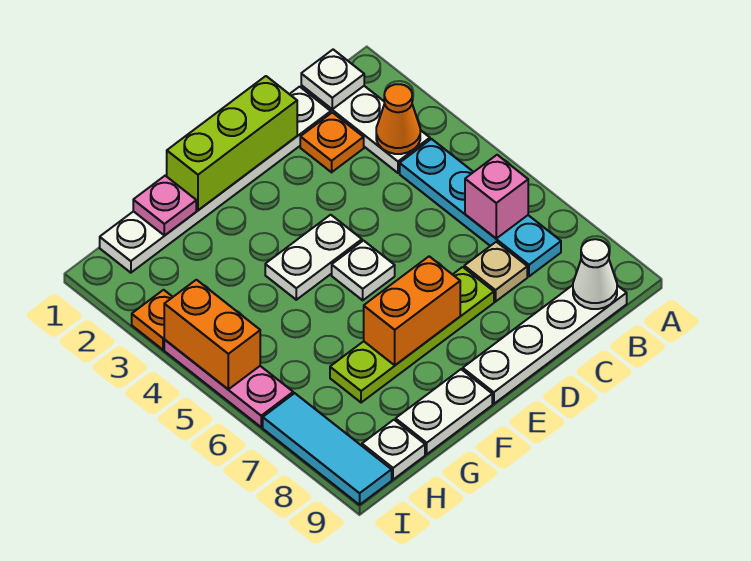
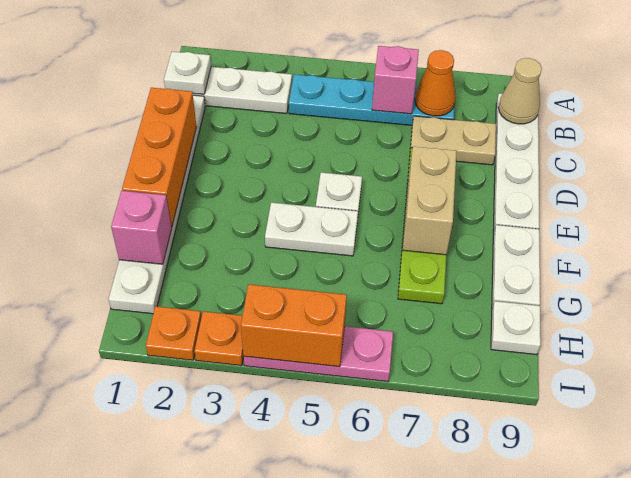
orange 1x1 cone [376,84,420,154] -> orange 1x1 cone moved to [415,50,456,116]
white 1x1 cone [573,239,617,309] -> tan 1x1 cone [498,58,542,124]
orange 1x1 plate [300,112,364,172] -> orange 1x1 plate moved to [146,306,201,360]
tan 1x1 plate [464,242,527,302] -> tan 1x2 plate [410,116,496,165]
lime 1x3 brick [167,76,297,210] -> orange 1x3 brick [122,88,197,227]
white 1x2 plate [265,215,362,300] -> white 1x2 plate turned to [265,202,358,256]
orange 1x2 brick [364,256,460,365] -> tan 1x2 brick [403,146,457,255]
pink 1x1 plate [133,176,196,235] -> pink 1x1 brick [111,191,172,264]
cyan 1x3 tile [263,393,392,505] -> none

